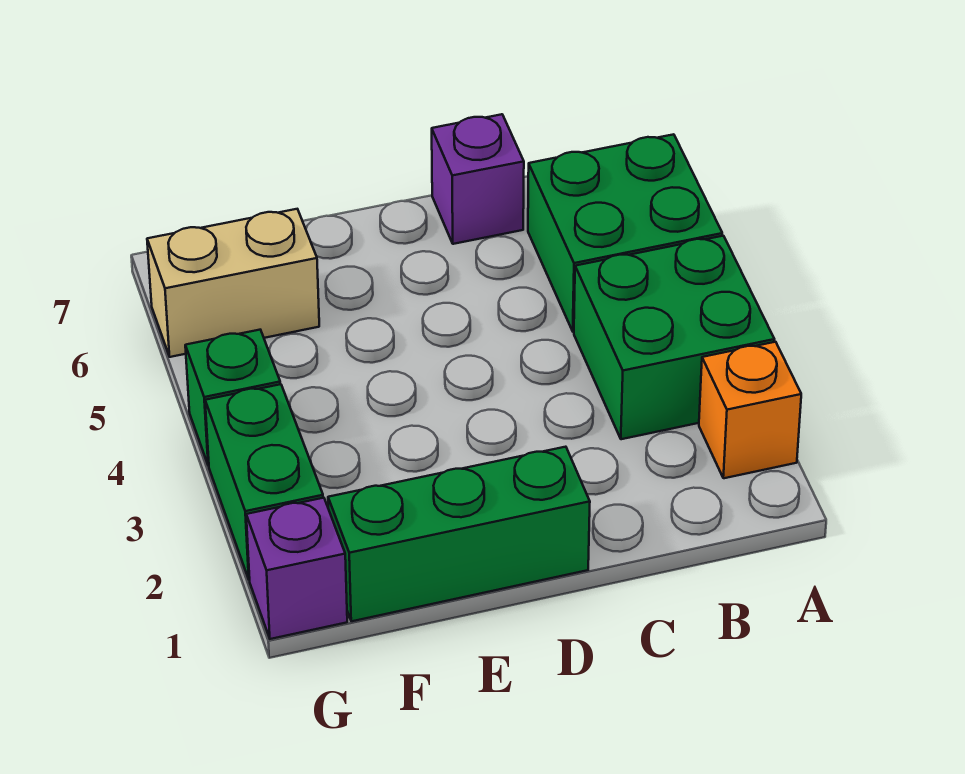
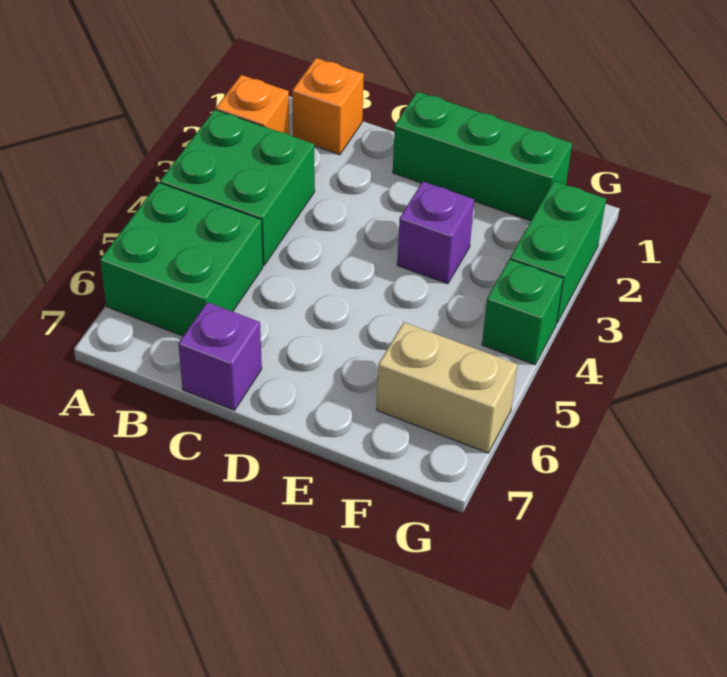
none -> orange 1x1 brick [292,58,364,155]
purple 1x1 brick [246,498,347,639] -> purple 1x1 brick moved to [397,182,474,284]

